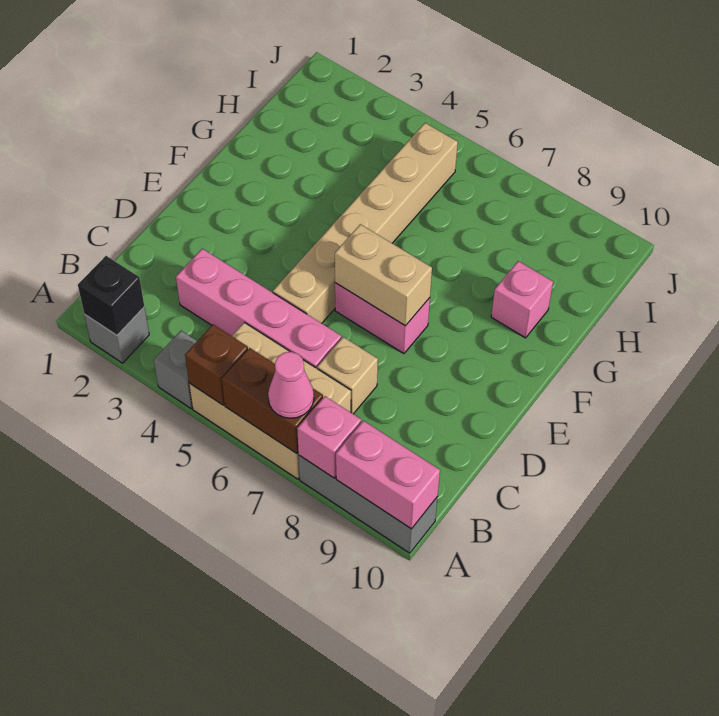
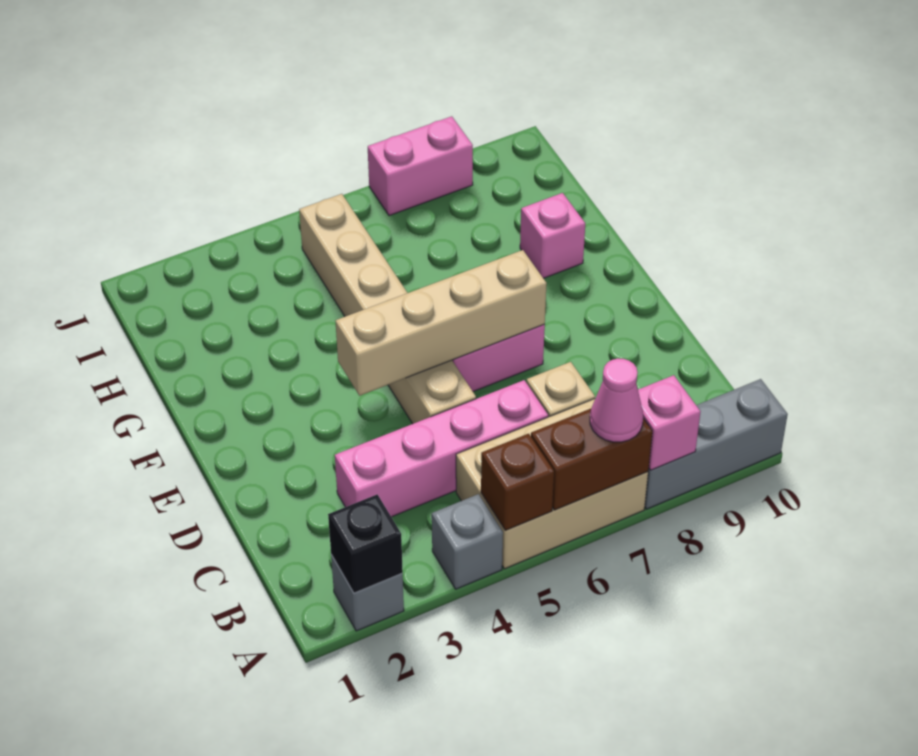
pink 1x2 brick [336,421,440,529] -> pink 1x2 brick moved to [368,116,473,216]
tan 1x2 brick [335,224,432,326] -> tan 1x4 brick [336,250,547,396]

